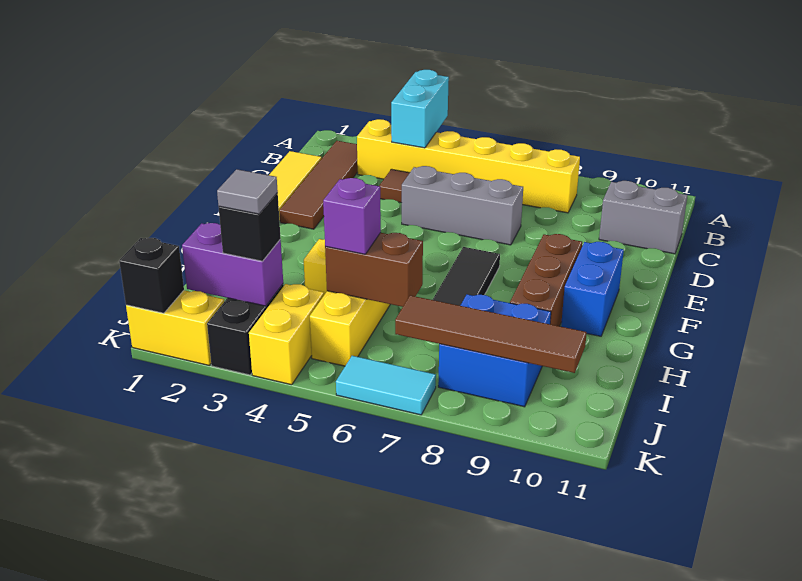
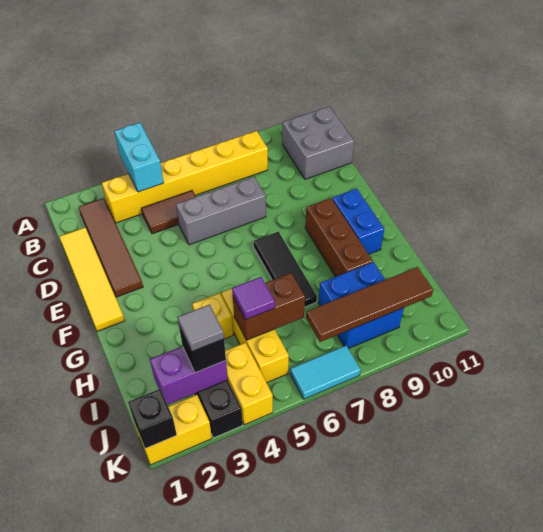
grey 1x2 brick [599,181,688,254] -> grey 2x2 brick [282,107,354,179]
purple 1x1 brick [323,178,381,254] -> purple 1x1 tile [232,277,275,320]

